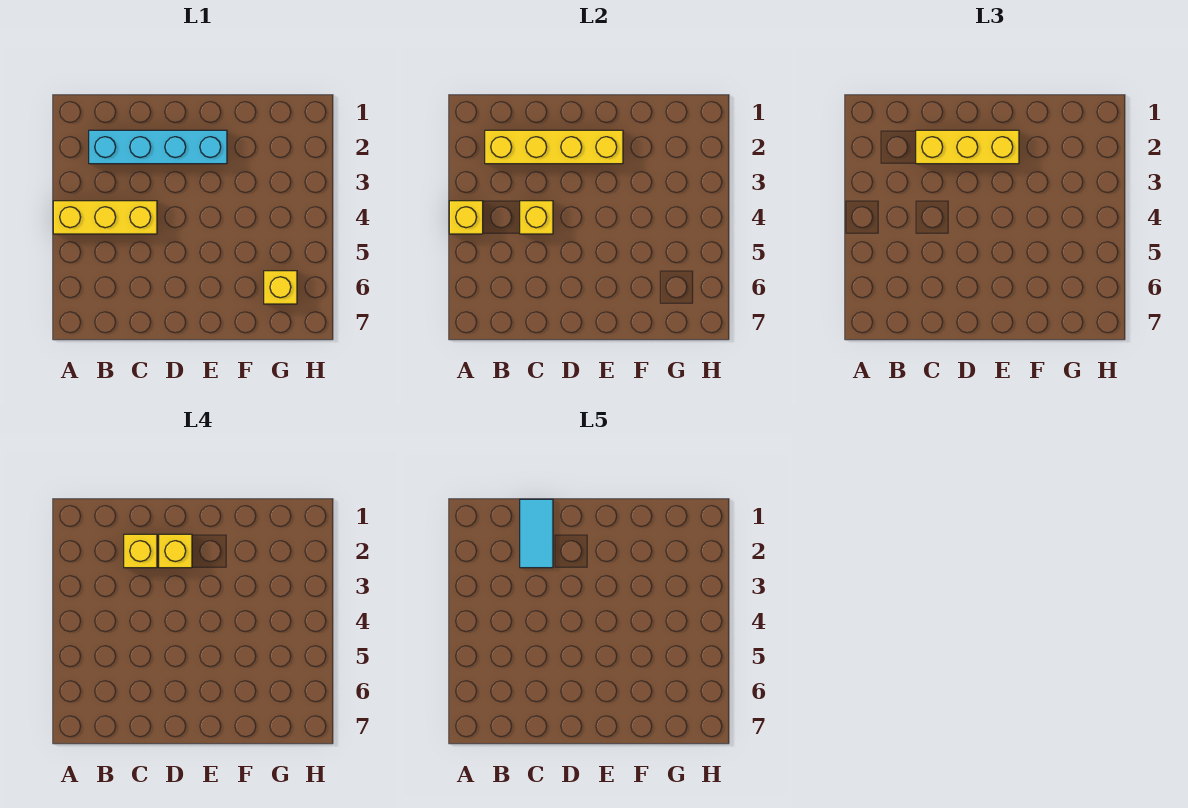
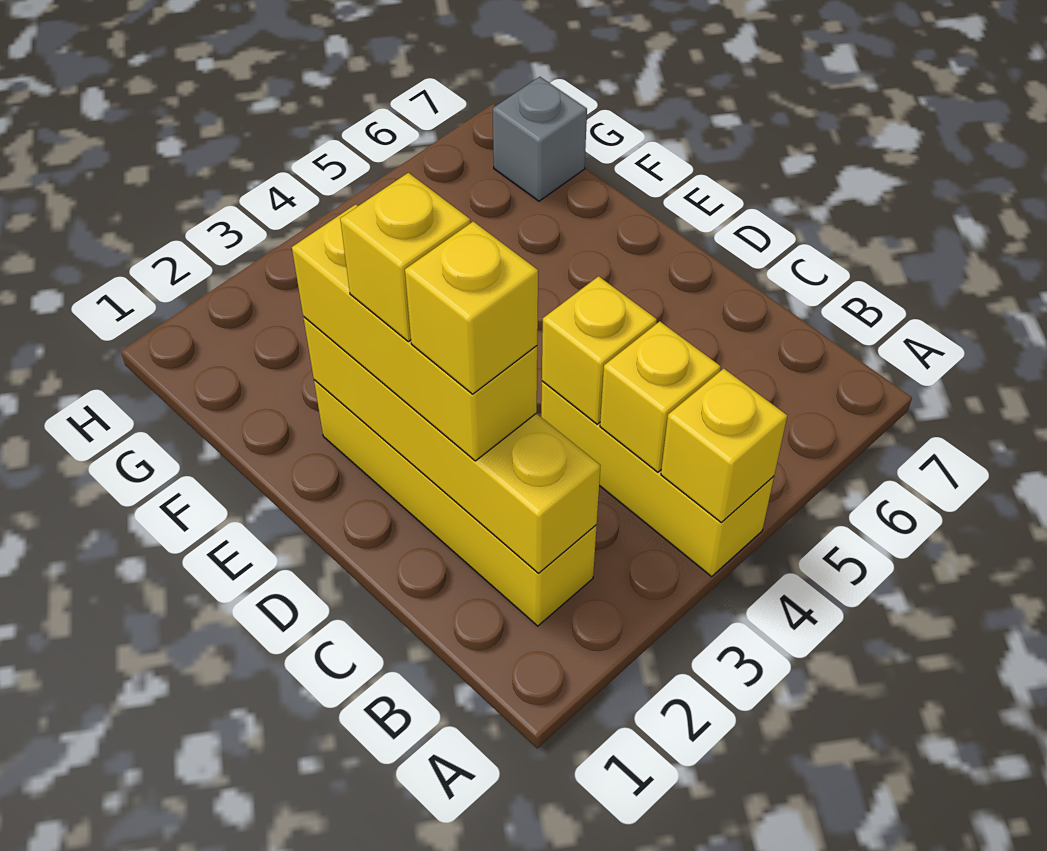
cyan 1x4 brick [89,130,227,164] -> yellow 1x4 brick [314,380,597,626]
cyan 1x2 tile [520,499,553,568] -> none
yellow 1x1 brick [264,271,297,304] -> yellow 1x1 brick moved to [600,321,721,472]
none -> grey 1x1 brick [493,77,587,201]

